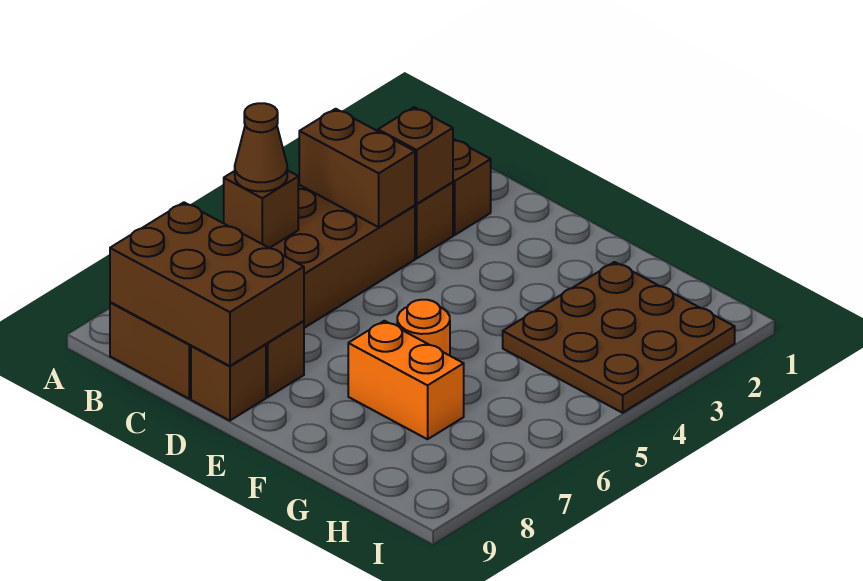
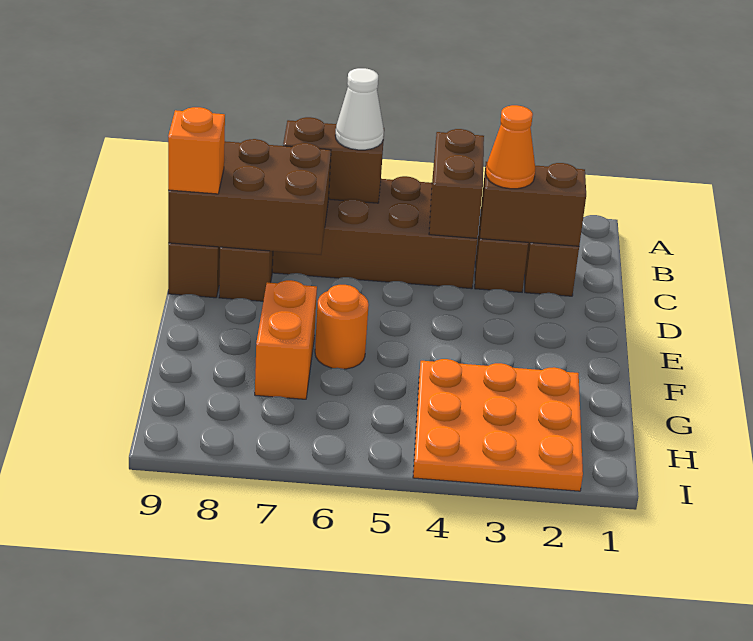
brown 1x1 brick [224,170,298,248] -> brown 1x2 brick [283,117,384,203]
brown 1x1 cone [235,103,287,191] -> white 1x1 cone [335,68,384,150]
brown 2x3 brick [110,202,304,366] -> brown 2x3 brick turned to [168,139,331,255]
brown 1x1 brick [378,107,453,204] -> brown 1x2 brick [480,162,586,246]
none -> orange 1x1 cone [486,105,535,189]
none -> orange 1x1 brick [168,107,225,194]
brown 3x3 plate [503,262,735,413] -> orange 3x3 plate [413,359,583,491]

